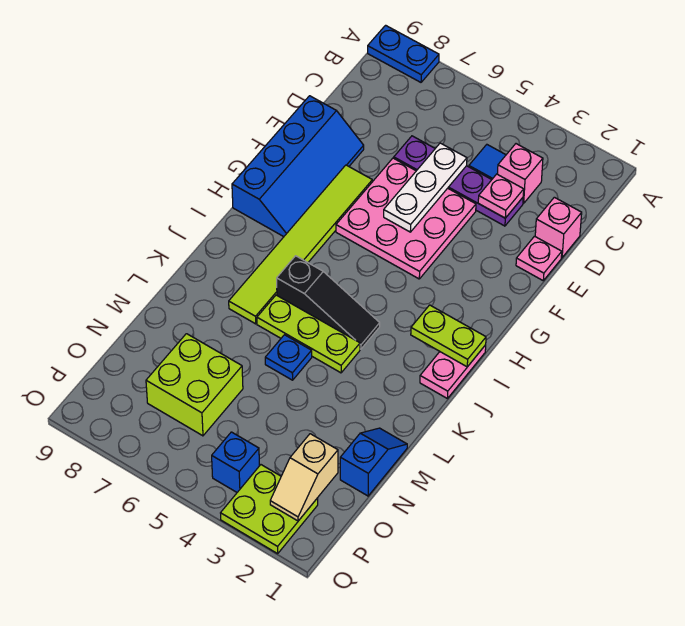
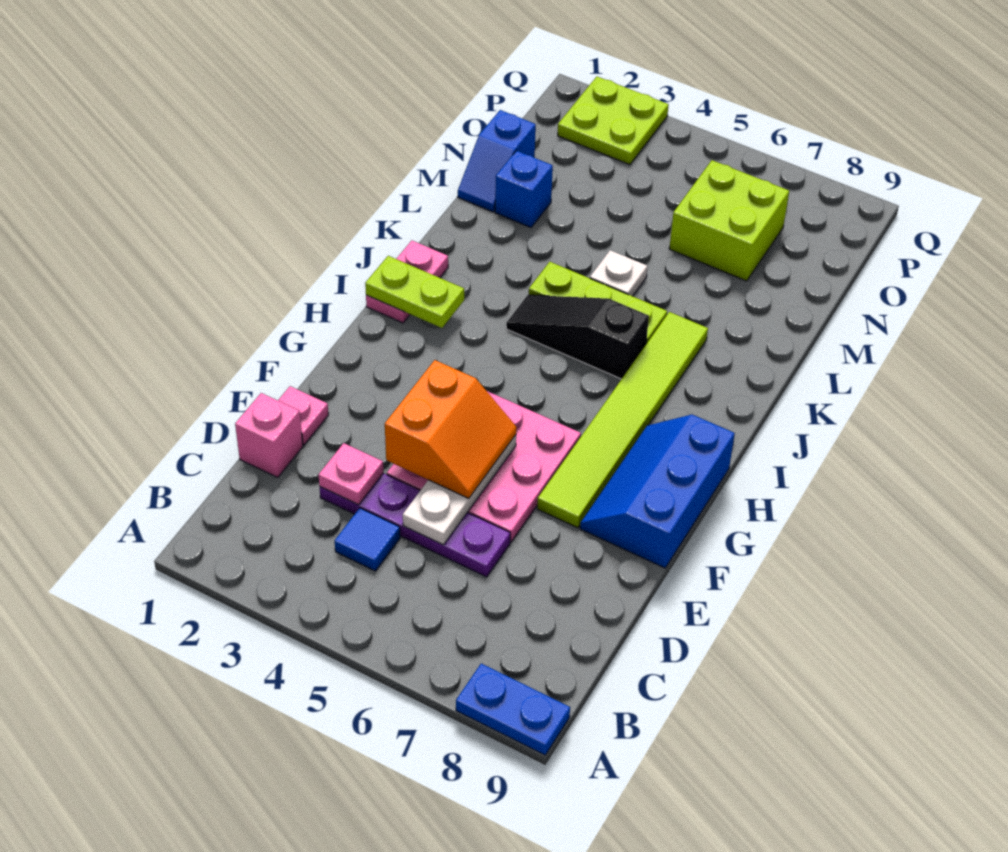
pink 1x1 brick [497,144,543,203] -> none
none -> orange 2x2 slope [385,360,517,498]
blue 2x4 slope [232,96,364,237] -> blue 2x3 slope [580,415,735,568]
blue 1x1 plate [265,335,312,380] -> white 1x1 plate [590,250,648,296]
tan 1x2 slope [270,434,338,521] -> none
blue 1x1 brick [212,432,259,492] -> blue 1x1 brick moved to [495,151,553,228]

